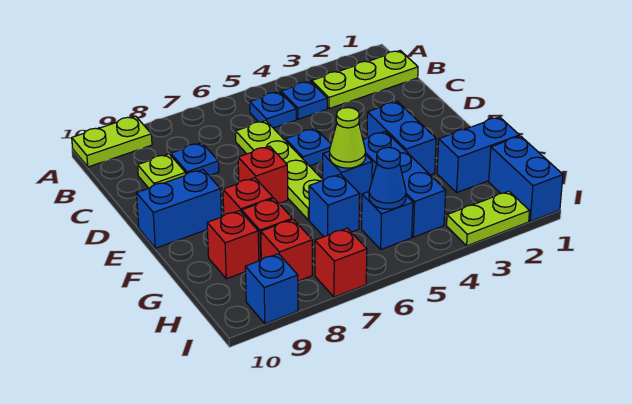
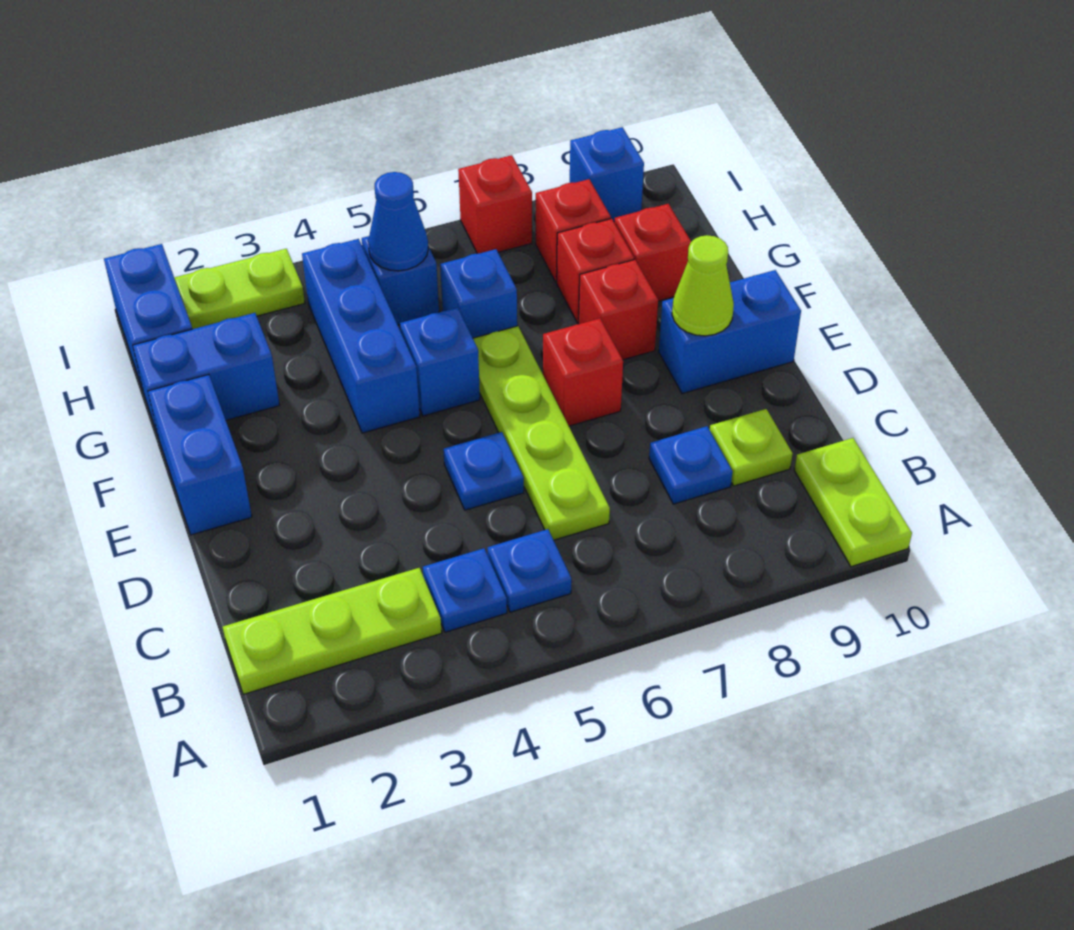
lime 1x2 plate [72,116,152,167] -> lime 1x2 plate turned to [794,438,912,567]
blue 1x2 brick [367,101,436,175] -> blue 1x2 brick moved to [148,375,252,535]
lime 1x1 cone [329,108,366,168] -> lime 1x1 cone moved to [672,235,734,336]

